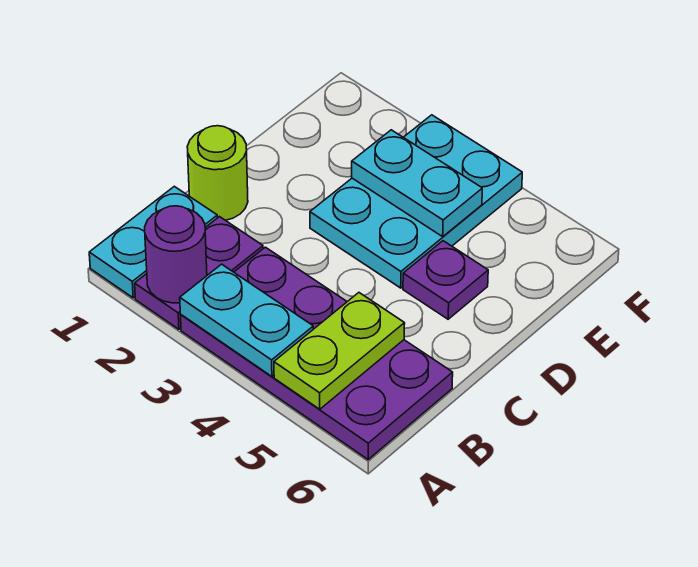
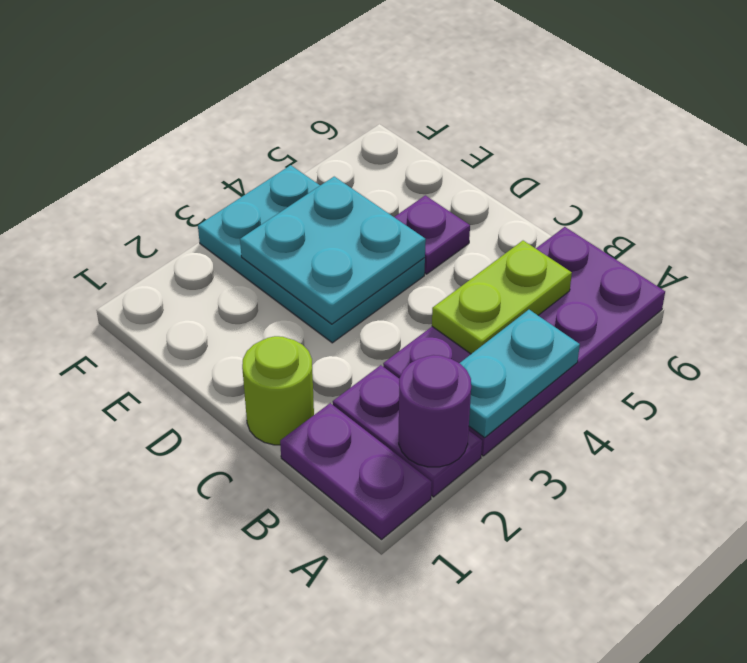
cyan 1x2 plate [89,186,217,298] -> purple 1x2 plate [280,403,432,539]
lime 1x2 plate [274,293,405,409] -> lime 1x2 plate turned to [432,241,572,354]
cyan 1x2 plate [352,130,482,237] -> cyan 2x2 plate [240,177,426,324]

